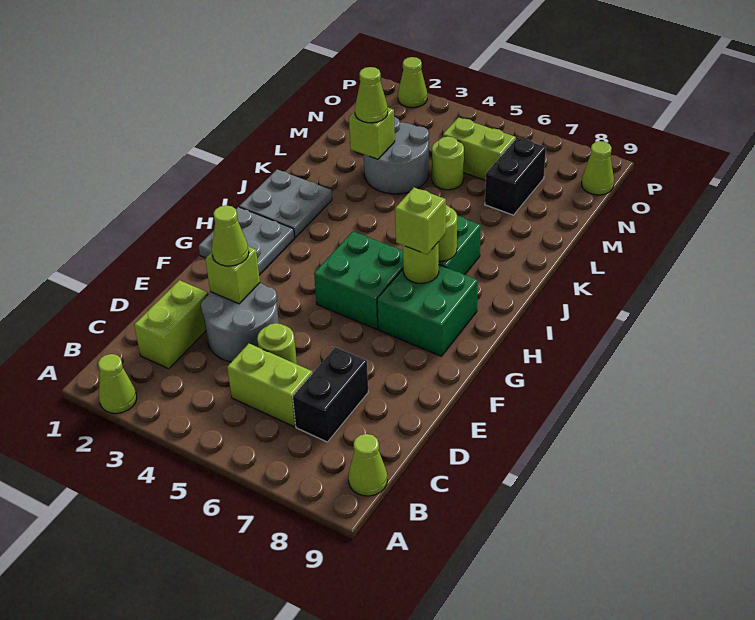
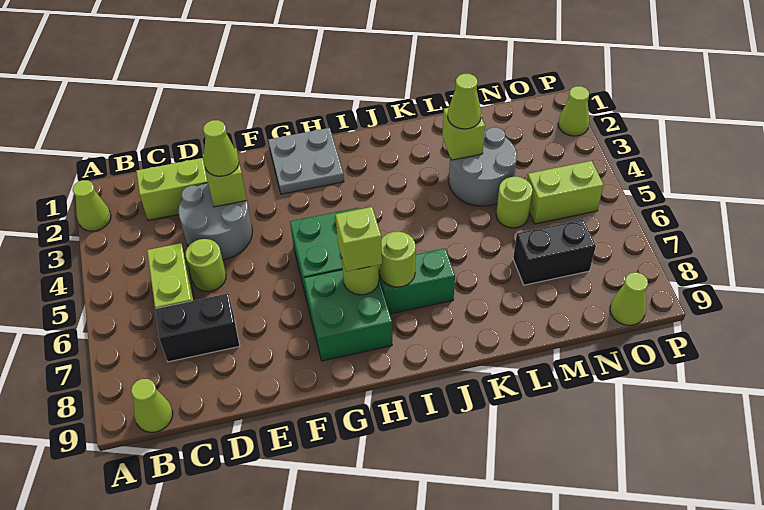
grey 2x2 plate [239,169,332,237] -> none
lime 1x2 brick [443,117,516,181] -> lime 1x2 brick turned to [527,161,604,224]

